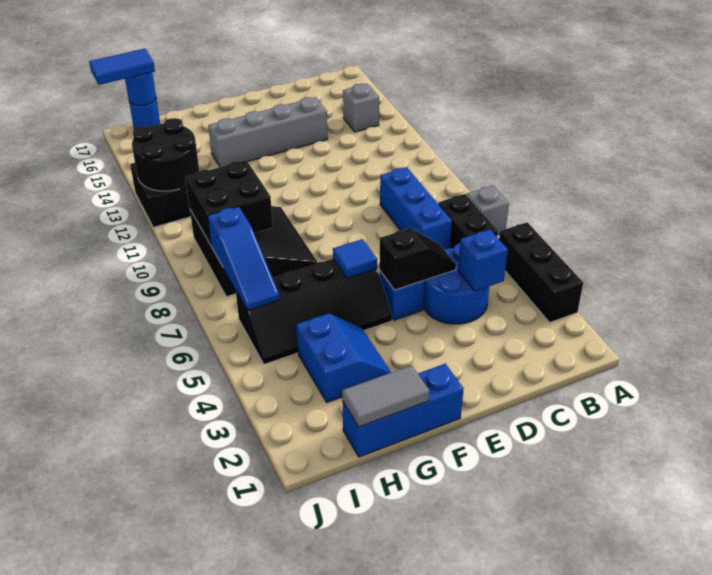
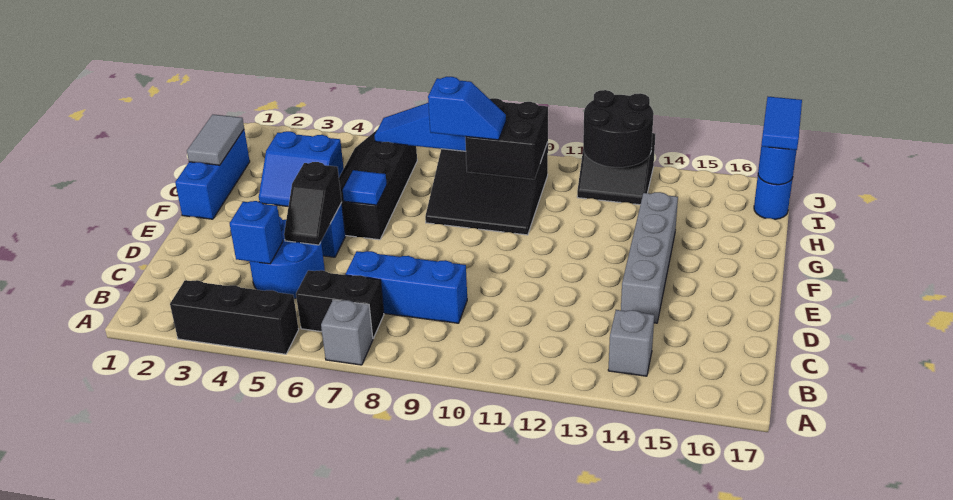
none -> blue 1x2 slope [428,77,506,140]

